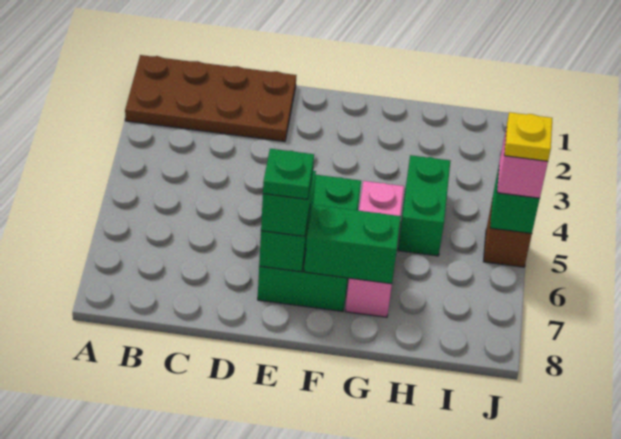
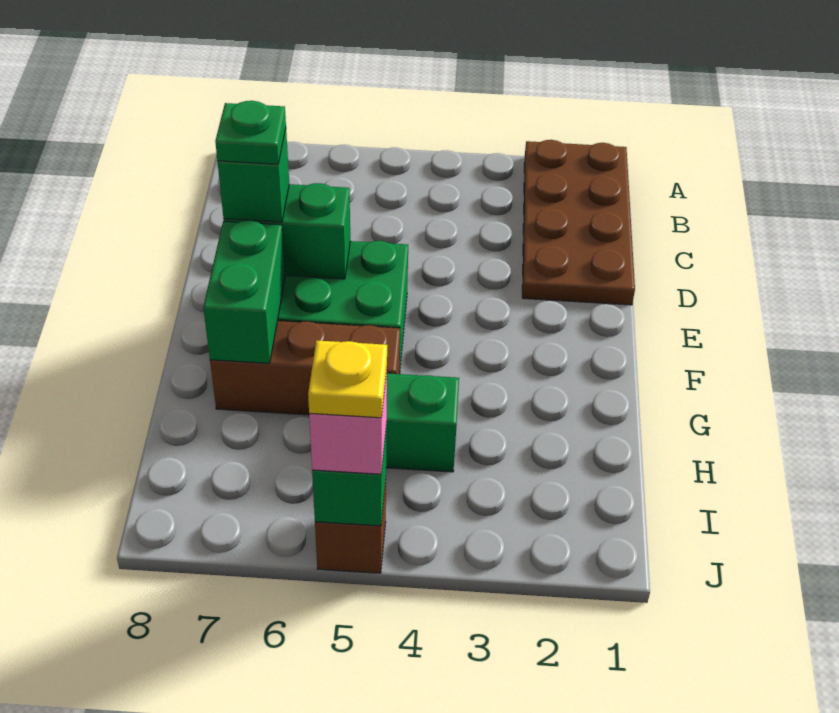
pink 1x3 brick [345,181,404,317] -> brown 1x3 brick [210,321,400,415]

